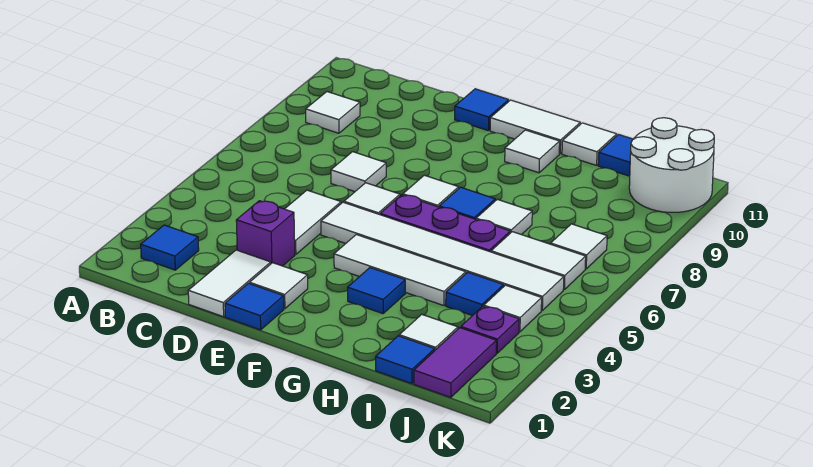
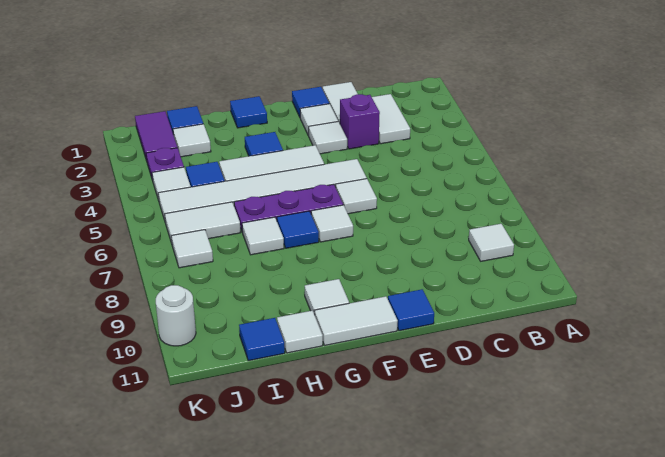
blue 1x1 tile [141,225,199,270] -> blue 1x1 tile moved to [230,96,267,128]
white 1x2 tile [285,190,341,255] -> white 1x2 tile moved to [372,94,410,144]
white 1x1 tile [331,152,386,192] -> white 1x1 tile moved to [308,122,347,154]
white 2x2 round brick [629,118,714,212] -> white 1x1 round brick [156,285,196,346]

